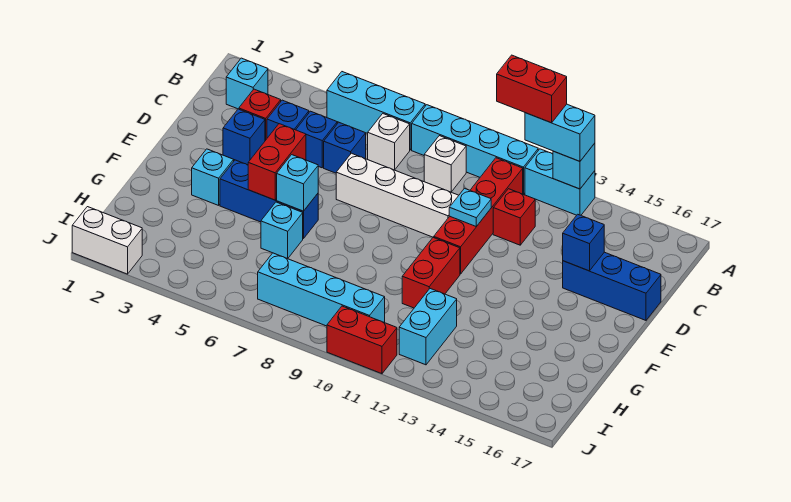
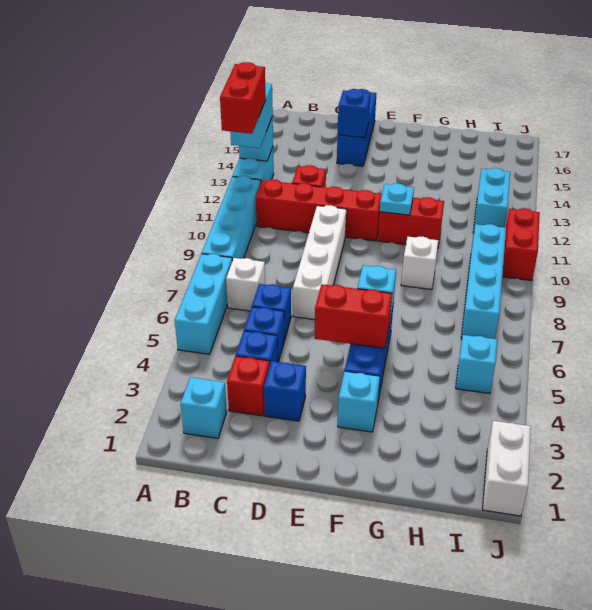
white 1x1 brick [424,136,466,192] -> white 1x1 brick moved to [401,237,438,289]
cyan 1x1 plate [449,188,491,227] -> cyan 1x1 plate moved to [380,184,414,215]
cyan 1x1 brick [261,202,303,259] -> cyan 1x1 brick moved to [456,335,497,393]
cyan 1x2 brick [399,289,457,365] -> cyan 1x2 brick turned to [473,168,510,233]

